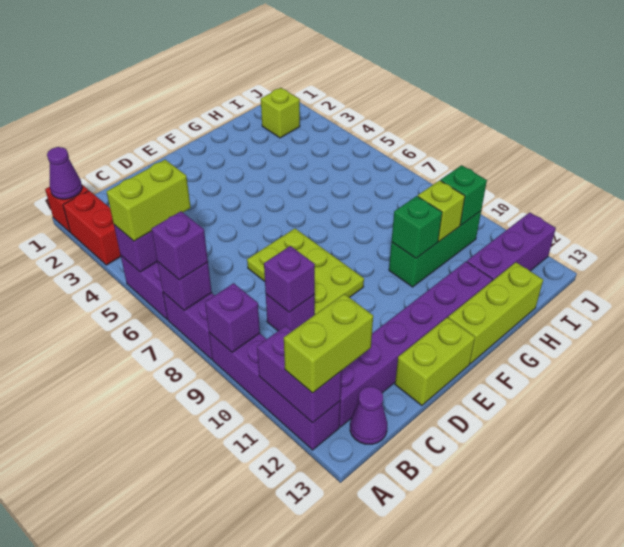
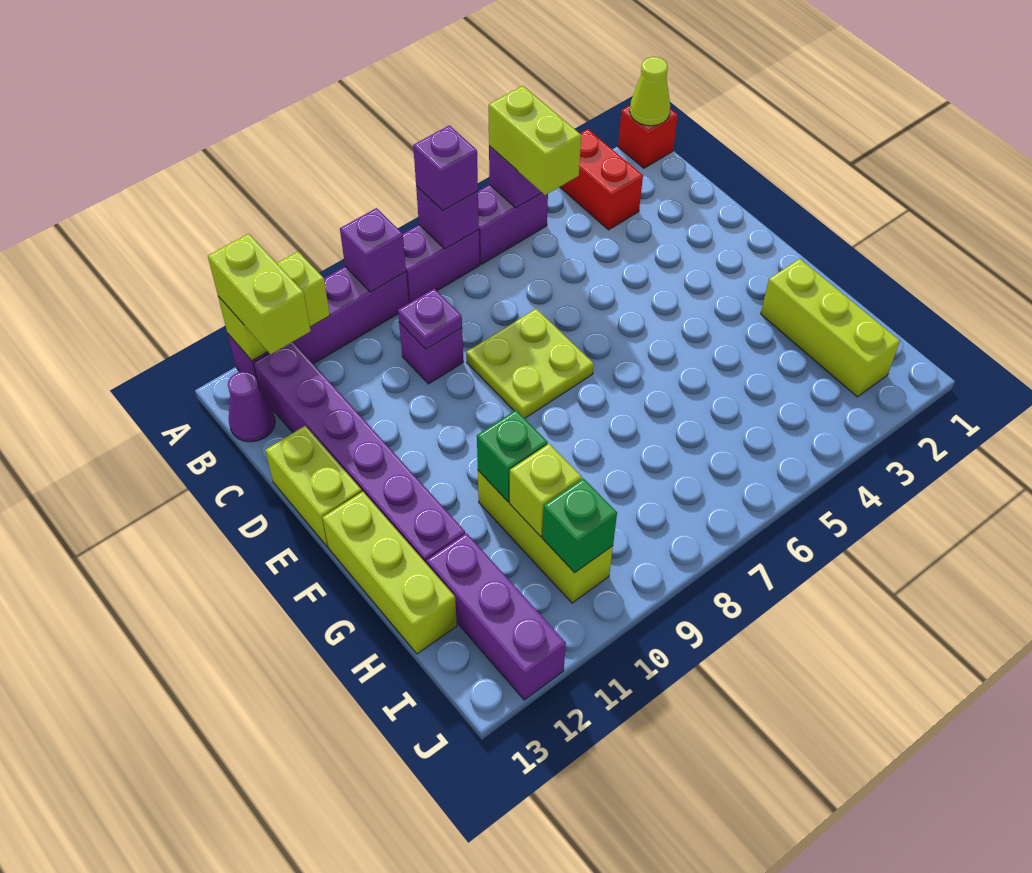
purple 1x1 cone [47,147,82,199] -> lime 1x1 cone [630,57,670,126]
red 1x2 brick [63,191,121,265] -> red 1x2 brick turned to [560,129,643,230]
purple 1x2 brick [257,326,342,423] -> lime 1x2 brick [218,252,330,361]
purple 1x1 brick [264,246,315,312] -> purple 1x1 plate [398,289,462,349]
lime 2x3 plate [247,229,364,314] -> lime 2x2 plate [466,309,594,418]
green 1x3 brick [389,211,481,287] -> lime 1x3 brick [478,471,613,603]
lime 1x1 brick [261,88,300,138] -> lime 1x3 brick [761,259,900,397]

